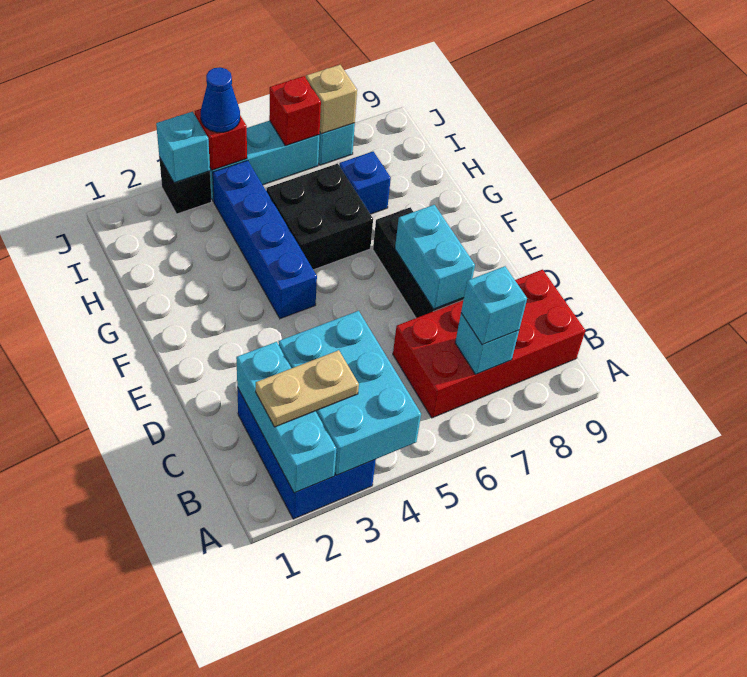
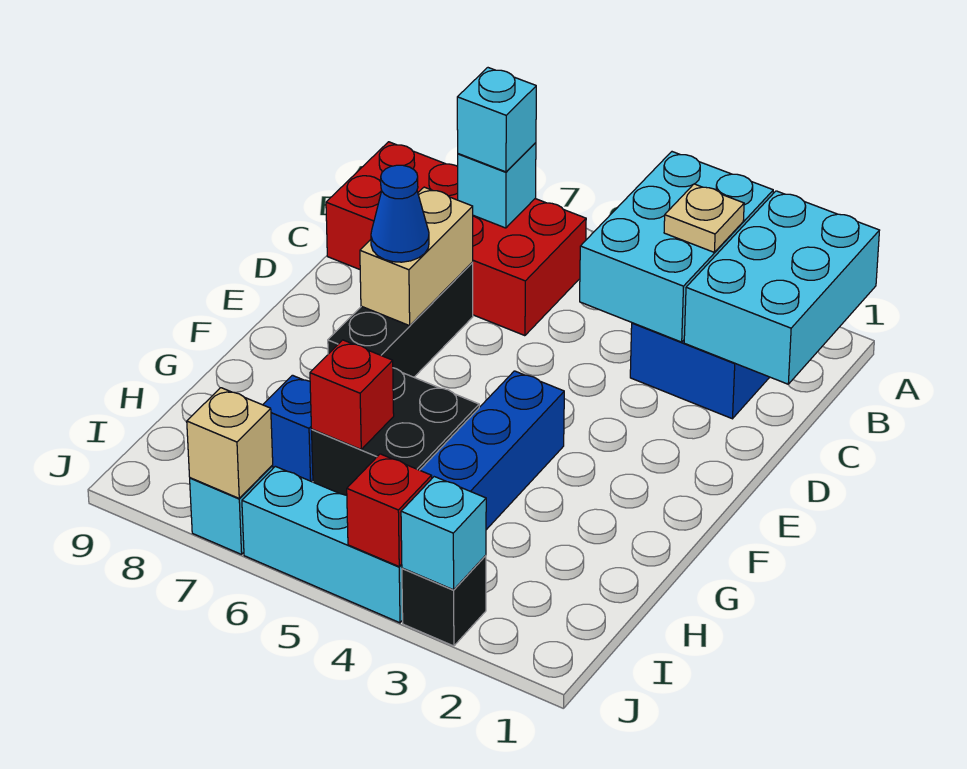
cyan 1x3 brick [236,342,336,493] -> cyan 2x3 brick [684,191,880,384]
tan 1x2 plate [256,350,359,427] -> tan 1x1 plate [664,184,744,252]
cyan 1x2 brick [395,205,475,309] -> tan 1x2 brick [360,187,473,326]
blue 1x1 cone [201,67,240,132] -> blue 1x1 cone moved to [371,165,429,262]
red 1x1 brick [269,76,321,146] -> red 1x1 brick moved to [310,340,394,449]

